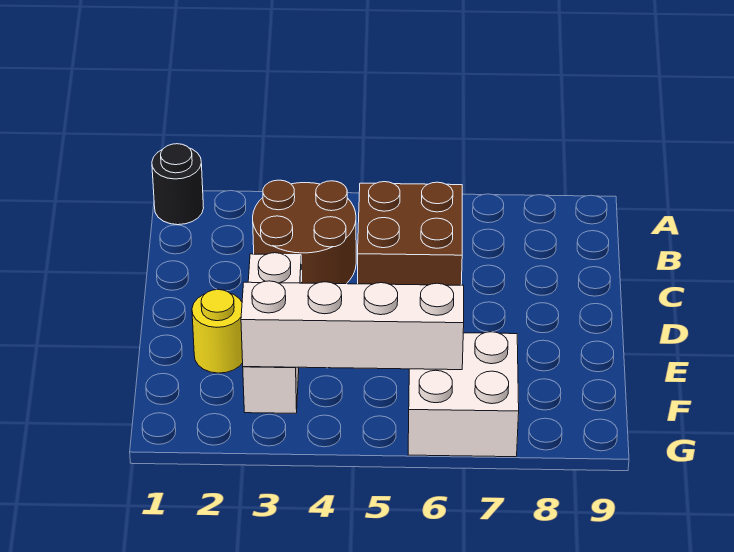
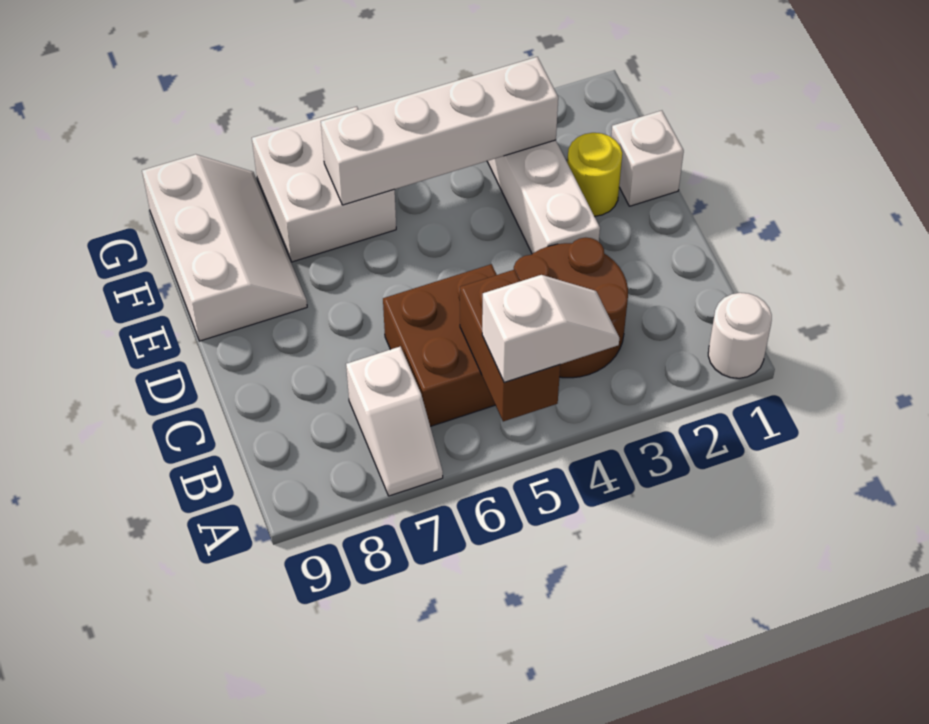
black 1x1 round brick [152,144,204,225] -> white 1x1 round brick [708,293,772,378]
none -> white 1x2 slope [482,275,619,382]
none -> brown 1x2 brick [460,269,560,421]
none -> white 1x2 slope [346,346,443,496]
none -> white 1x1 brick [611,111,684,206]
none -> white 2x3 slope [142,154,307,341]

